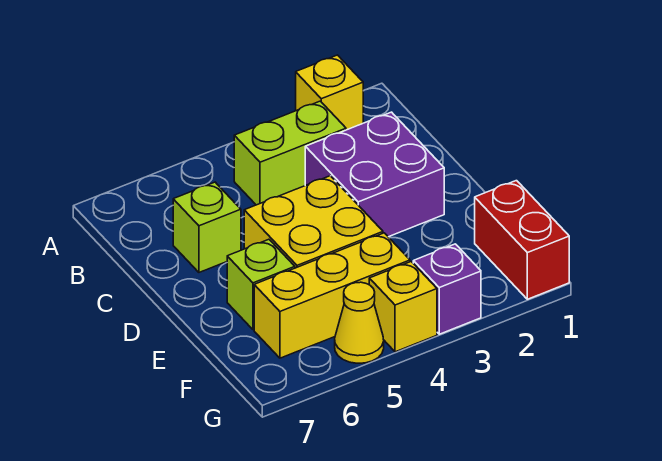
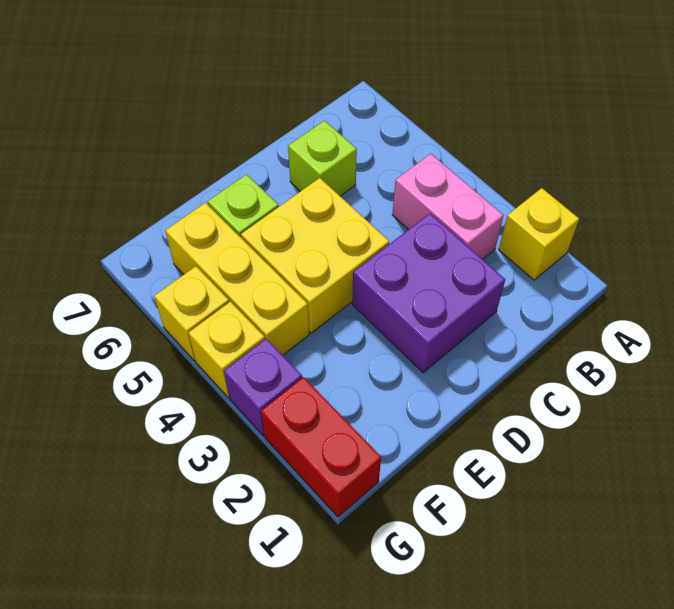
lime 1x2 brick [234,101,346,205] -> pink 1x2 brick [392,154,503,259]
red 1x2 brick [475,181,569,299] -> red 1x2 brick turned to [261,377,381,517]
yellow 1x1 cone [335,282,384,363] -> yellow 1x1 brick [154,266,229,361]

